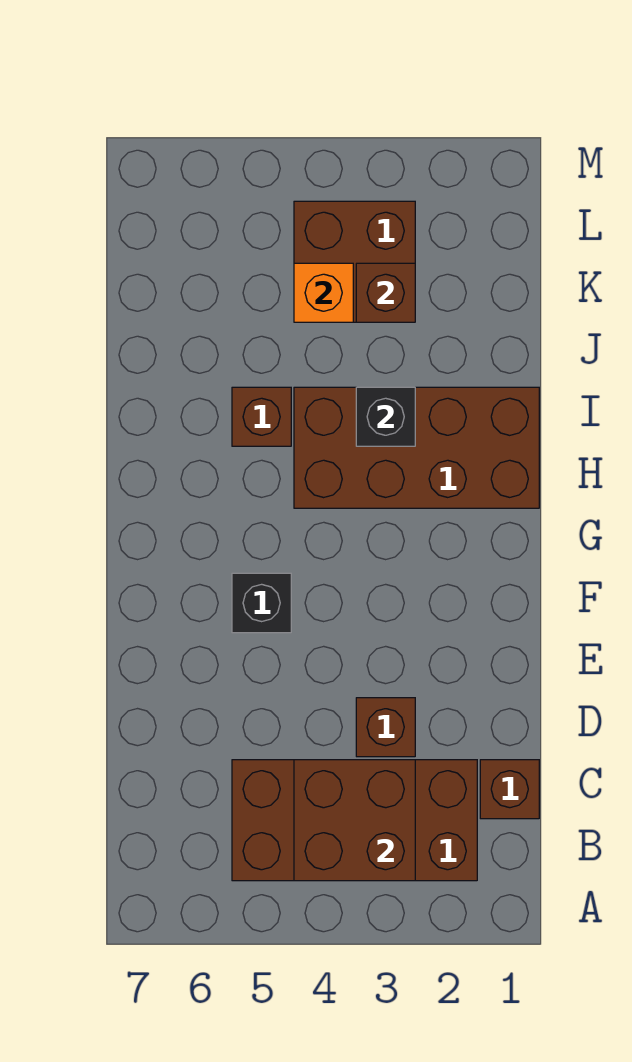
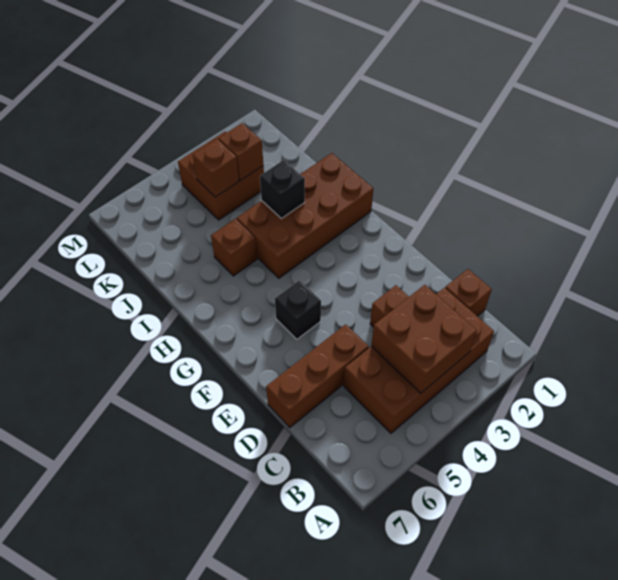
none -> brown 1x3 brick [266,324,369,428]
orange 1x1 brick [294,263,353,322] -> brown 1x1 brick [193,139,239,197]

